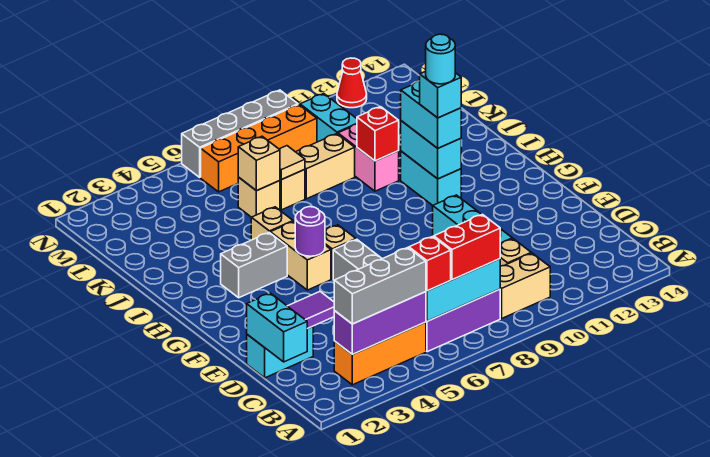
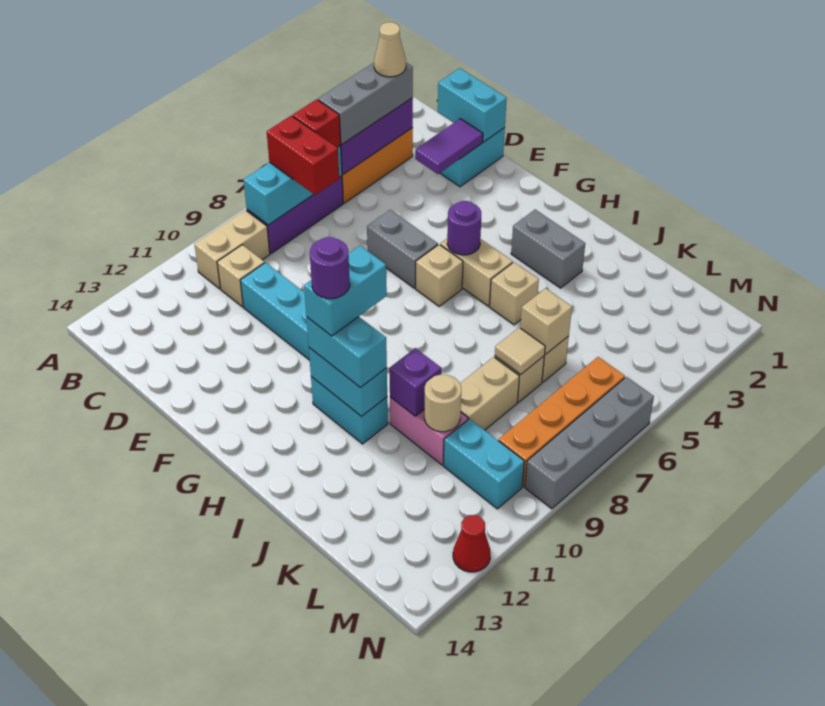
none -> tan 1x1 cone [374,22,406,77]
red 1x2 brick [434,214,500,280] -> red 1x2 brick turned to [267,116,339,195]
grey 1x2 brick [221,233,287,298] -> grey 1x2 brick turned to [511,210,585,288]
cyan 1x1 brick [420,71,461,118] -> cyan 1x2 brick [304,246,387,336]
cyan 1x1 round brick [426,34,455,84] -> purple 1x1 round brick [310,237,350,299]
red 1x1 brick [357,107,399,161] -> purple 1x1 brick [389,348,441,416]
none -> tan 1x1 round brick [424,375,461,432]

